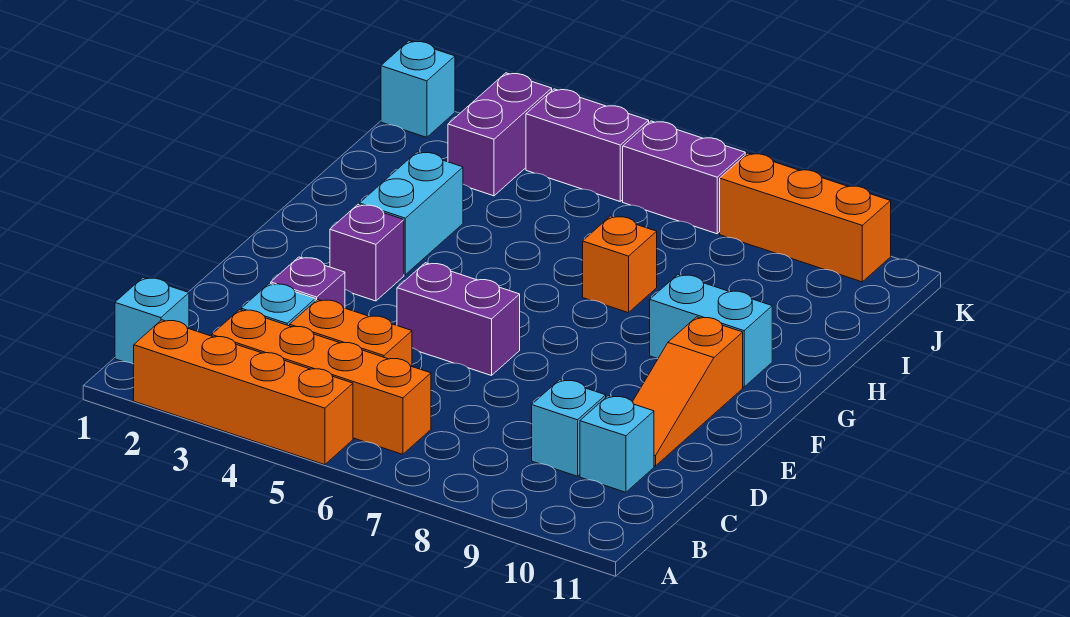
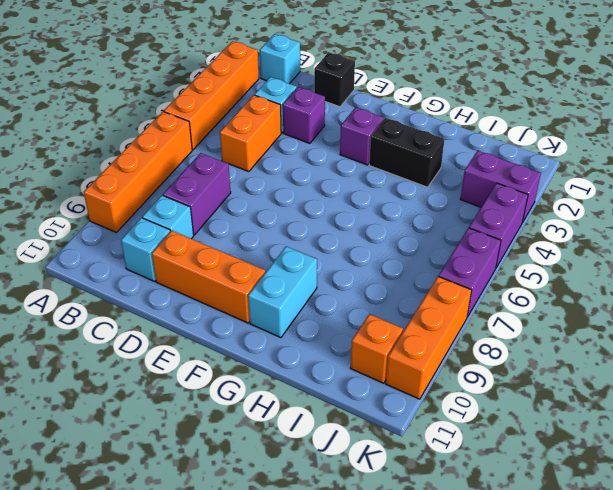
orange 1x4 brick [212,310,431,454] -> orange 1x4 brick moved to [84,112,192,233]
none -> black 1x1 brick [314,52,355,107]
orange 1x3 slope [633,317,743,466] -> orange 1x3 brick [152,231,266,323]
purple 1x2 brick [397,263,520,376] -> purple 1x2 brick moved to [163,153,231,235]
cyan 1x2 brick [359,152,463,275] -> black 1x2 brick [369,118,445,187]
orange 1x1 brick [583,216,657,313] -> orange 1x1 brick moved to [351,314,403,383]
cyan 1x1 brick [381,41,455,137] -> none

